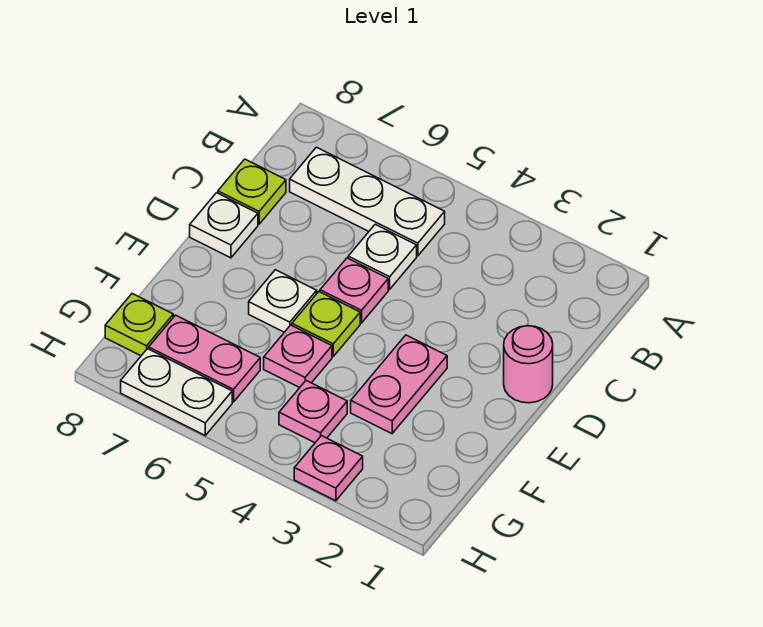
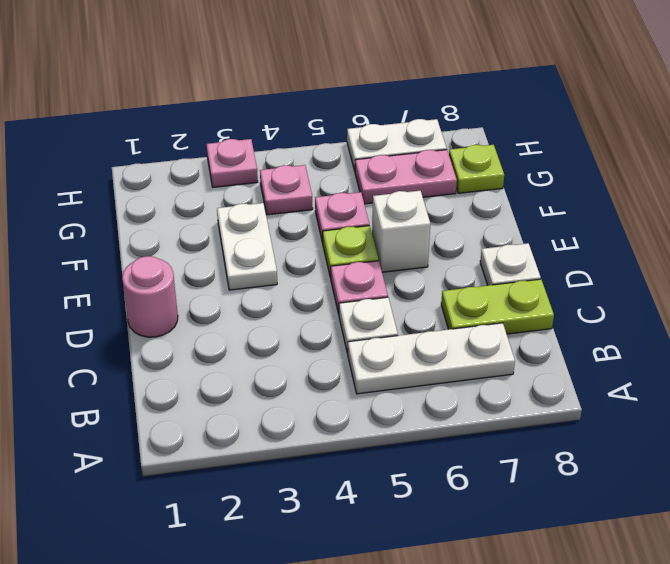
lime 1x1 plate [218,159,286,224] -> lime 1x2 plate [441,279,554,334]
pink 1x2 plate [351,335,447,434] -> white 1x2 plate [217,203,277,290]
white 1x1 plate [249,270,317,332] -> white 1x1 brick [372,191,430,272]

